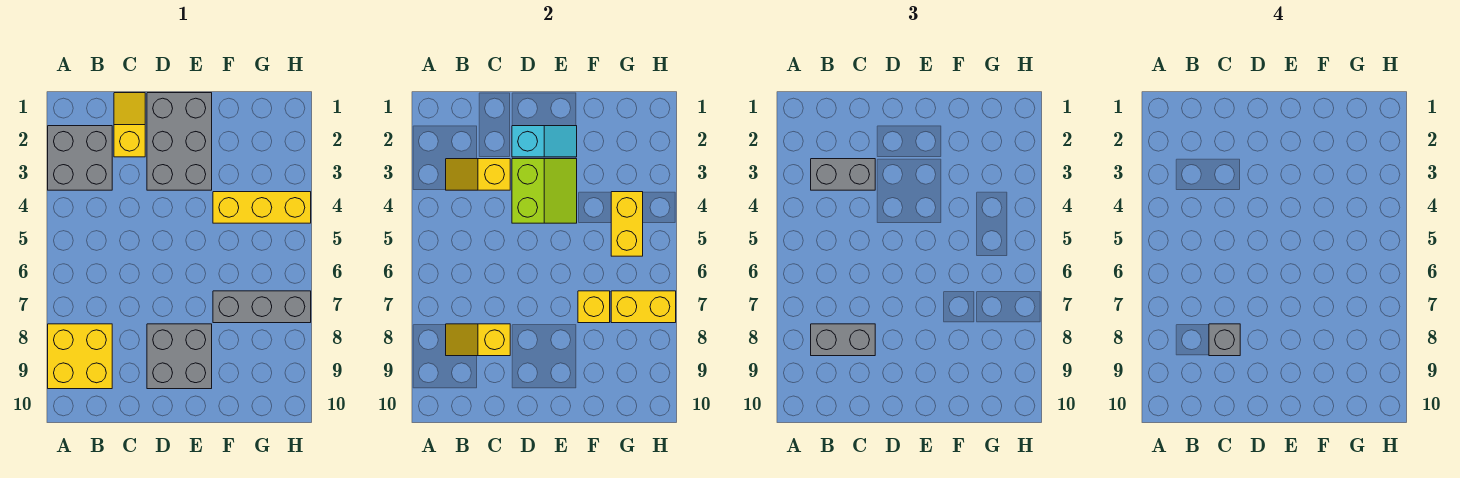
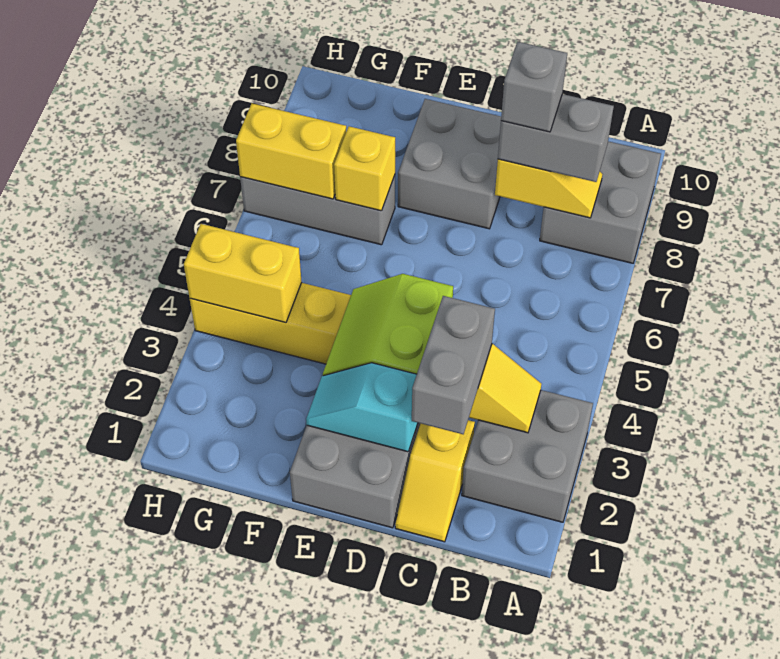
yellow 2x2 brick [48,324,112,389] -> grey 2x2 brick [540,141,661,263]
grey 1x2 brick [811,159,875,190] -> grey 1x2 brick turned to [412,296,495,434]
yellow 1x2 brick [611,192,643,256] -> yellow 1x2 brick turned to [184,224,302,323]

